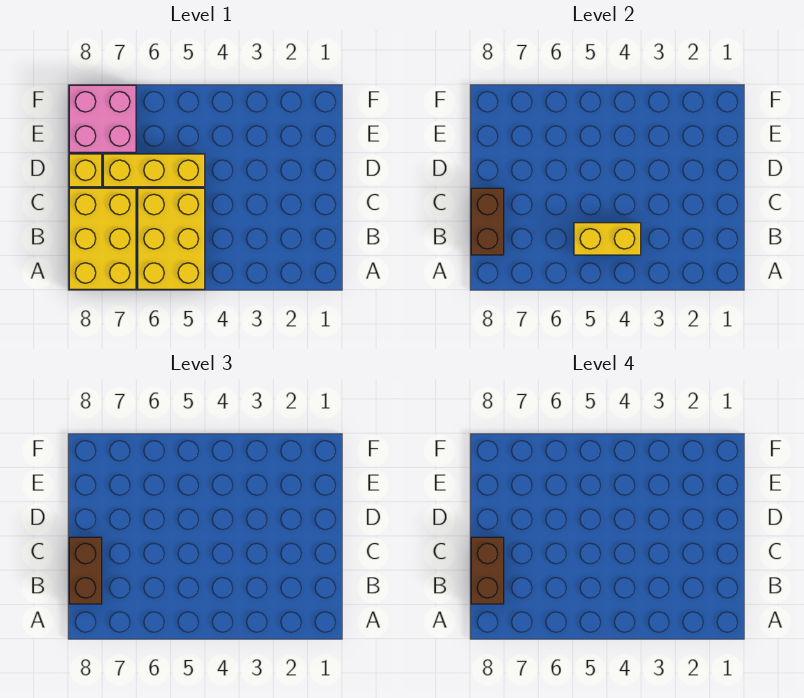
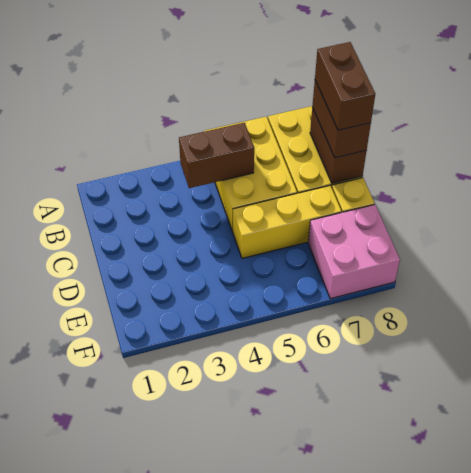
yellow 1x2 brick [574,223,641,255] -> brown 1x2 brick [179,123,254,188]

